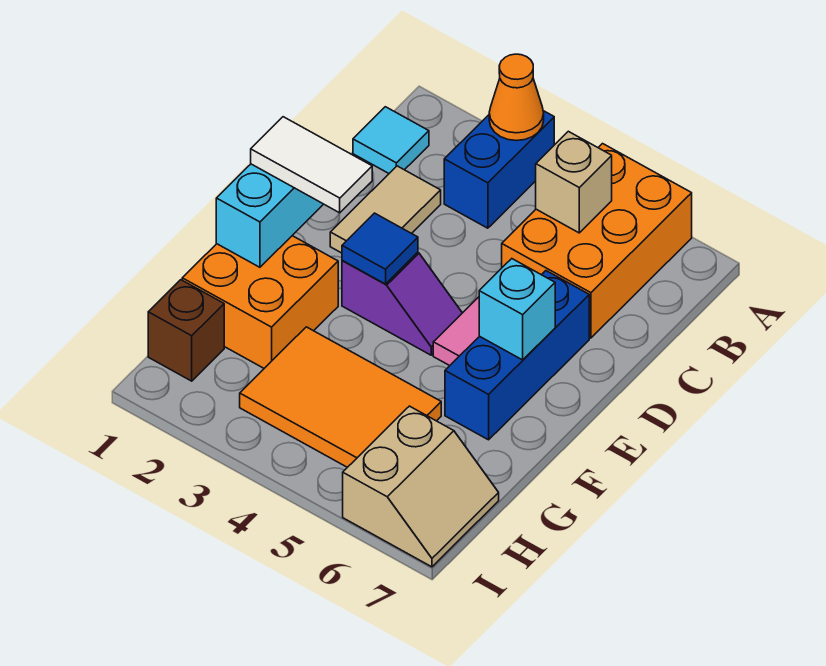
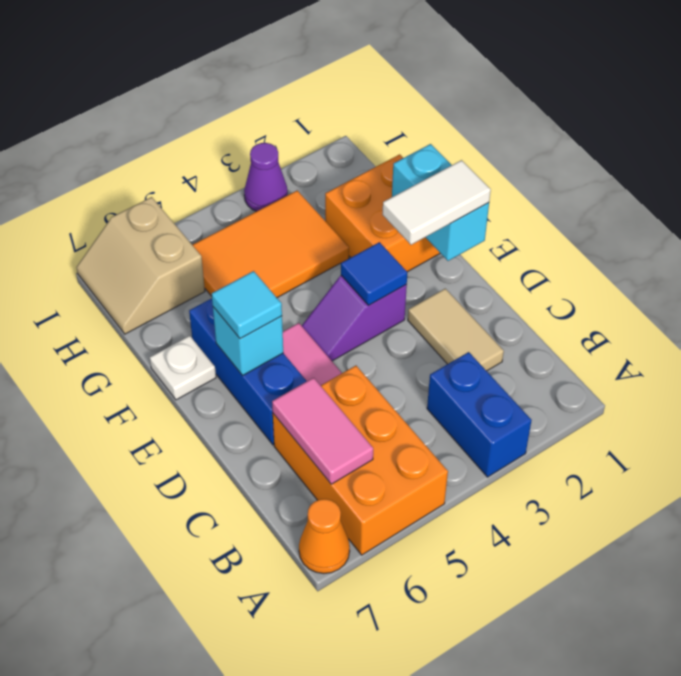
orange 1x1 cone [489,54,544,141] -> orange 1x1 cone moved to [299,499,350,574]
cyan 1x1 tile [353,107,429,173] -> cyan 1x1 tile moved to [212,271,282,339]
tan 1x1 brick [536,131,612,233] -> none
none -> pink 1x2 tile [272,378,373,484]
none -> white 1x1 plate [150,336,216,400]
brown 1x1 brick [148,280,224,381] -> none
none -> purple 1x1 cone [244,143,288,211]

